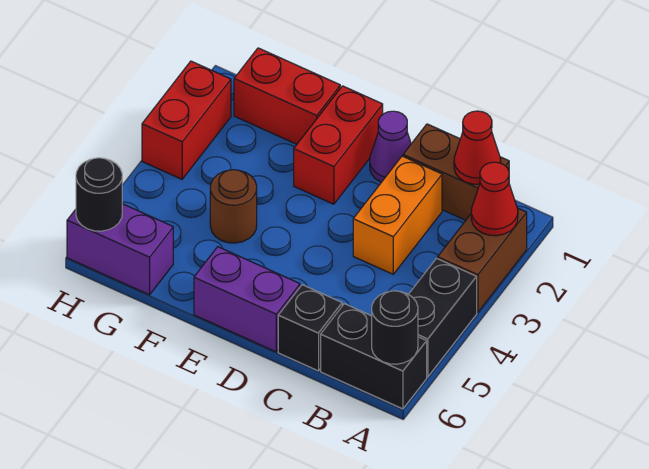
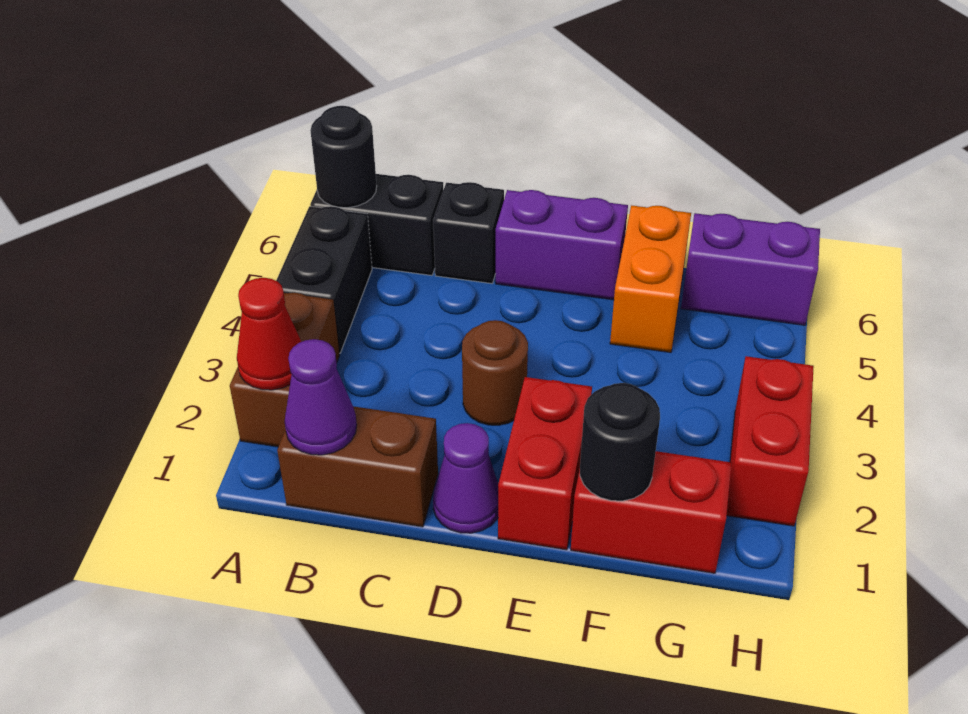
red 1x1 cone [454,111,501,184] -> purple 1x1 cone [285,339,357,455]
orange 1x2 brick [353,156,442,274] -> orange 1x2 brick moved to [610,205,691,353]
brown 1x1 round brick [210,170,257,243] -> brown 1x1 round brick moved to [462,320,528,425]
black 1x1 round brick [76,158,122,231] -> black 1x1 round brick moved to [580,383,660,501]

